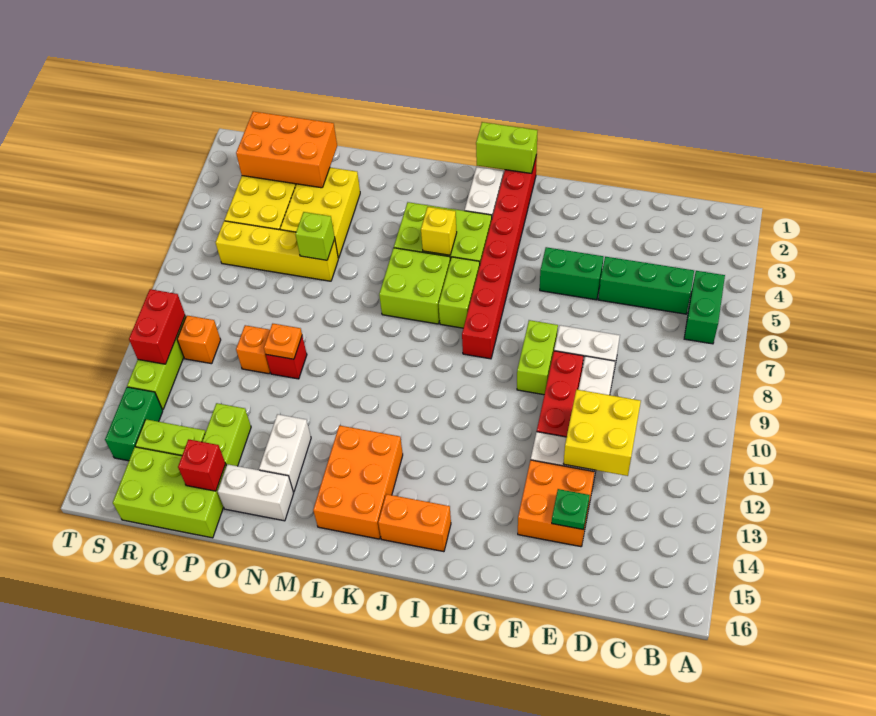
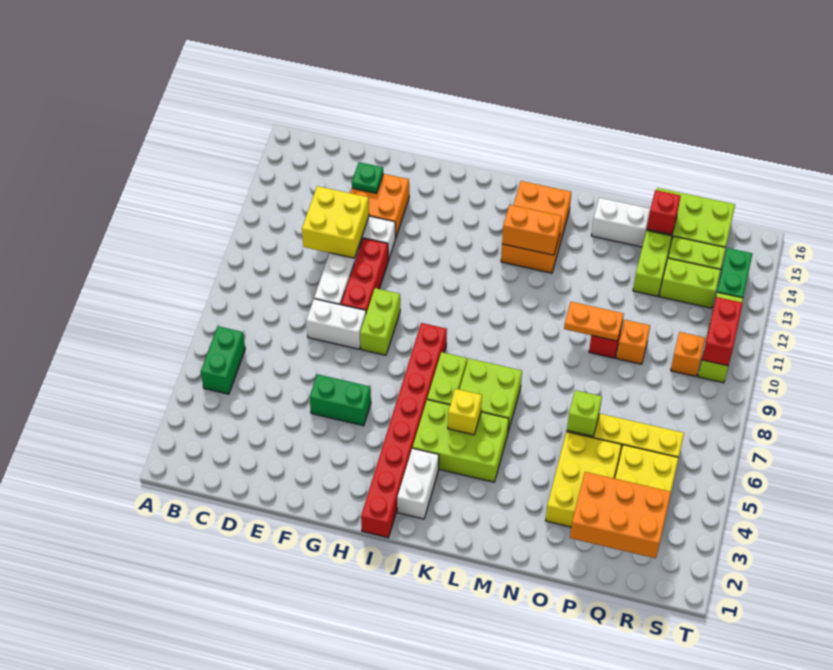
green 1x3 brick [598,257,694,314] -> none
lime 1x2 brick [476,122,537,173] -> lime 1x2 brick moved to [660,258,721,308]
orange 1x2 brick [378,494,451,552] -> orange 1x2 brick moved to [502,205,562,255]
white 1x2 brick [259,414,311,492] -> none
orange 1x1 plate [264,324,302,359] -> orange 1x2 plate [564,302,624,341]

